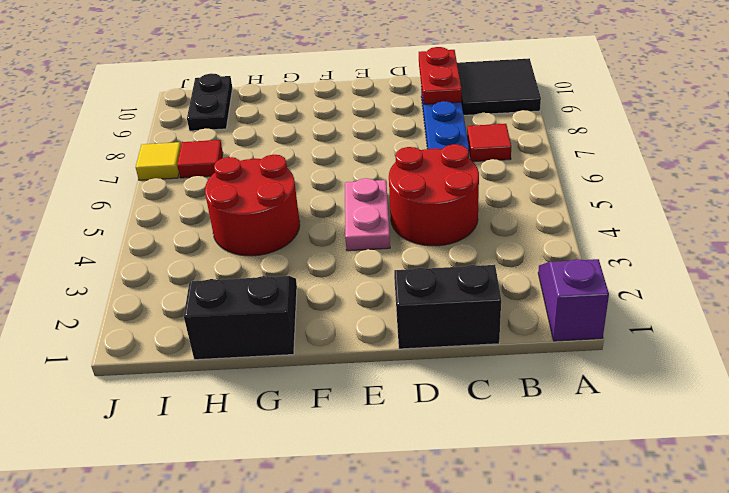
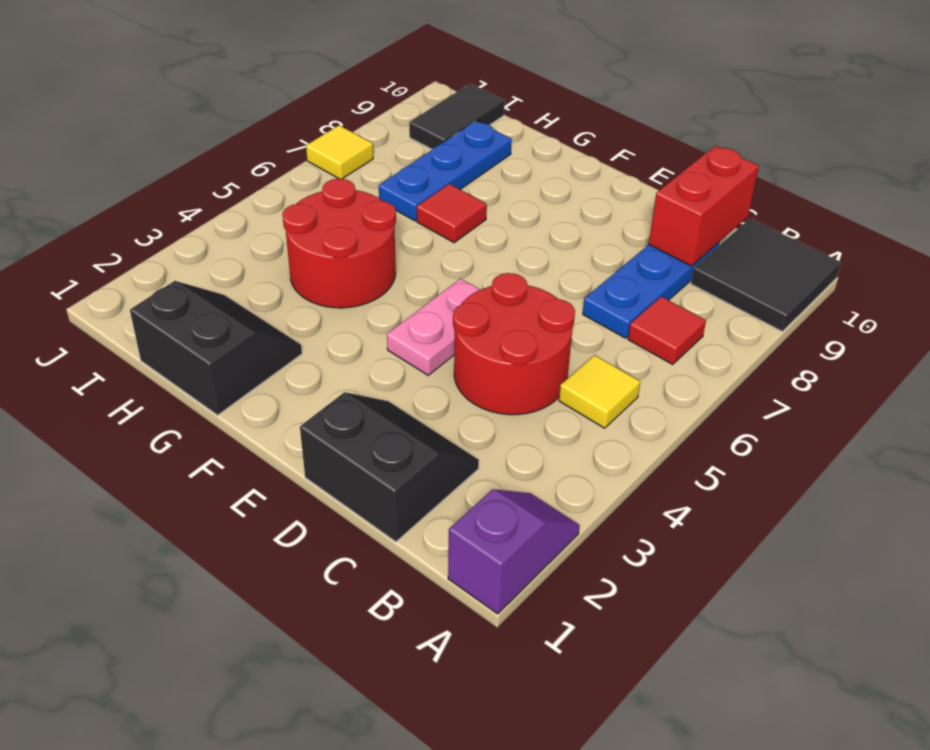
none -> yellow 1x1 tile [559,355,640,428]
red 1x2 plate [419,47,461,104] -> red 1x2 brick [649,146,759,266]
none -> blue 1x3 plate [379,121,512,221]
red 1x1 tile [177,140,223,178] -> red 1x1 tile moved to [417,184,487,243]
black 1x2 plate [187,73,233,131] -> black 1x2 tile [409,83,505,149]

